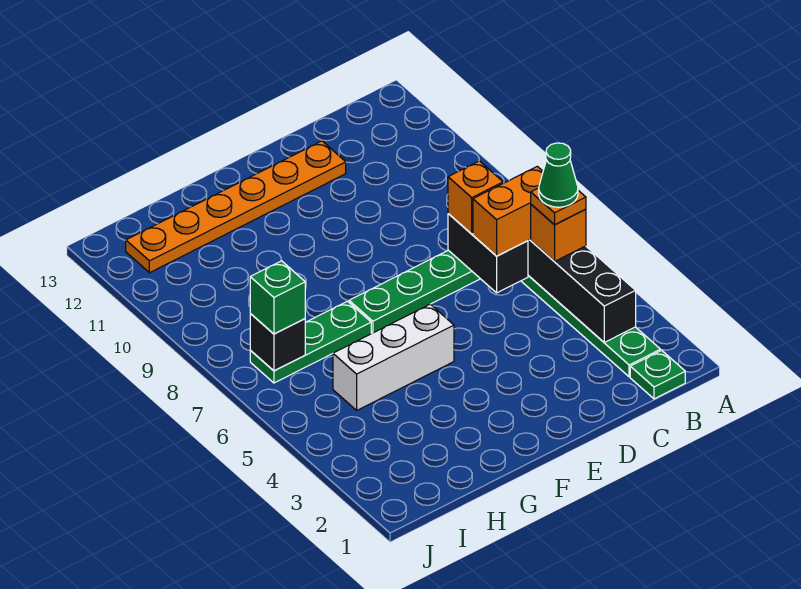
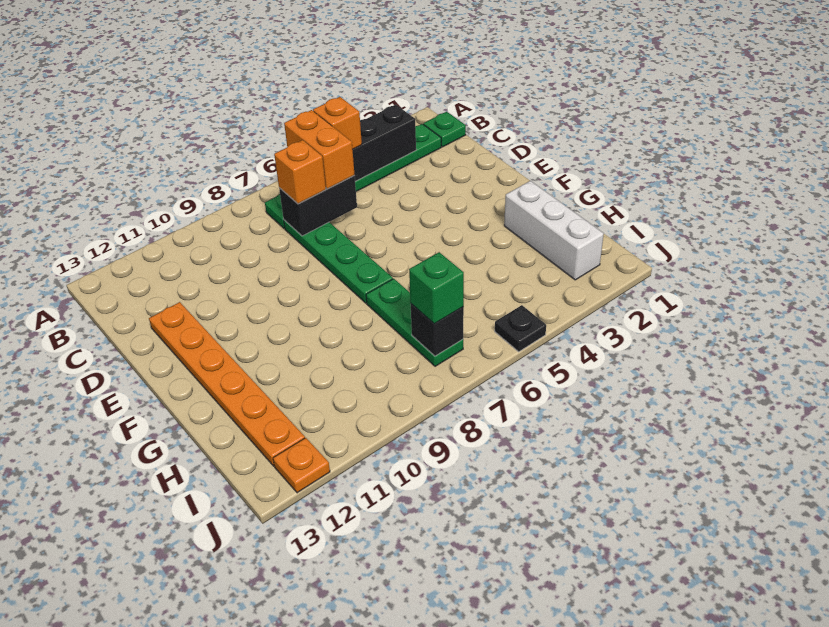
orange 1x1 plate [531,188,586,225] -> orange 1x1 plate moved to [273,438,330,493]
green 1x1 cone [539,143,578,207] -> none
white 1x3 brick [333,304,454,410] -> white 1x3 brick moved to [504,181,604,280]
none -> black 1x1 plate [495,305,546,352]

